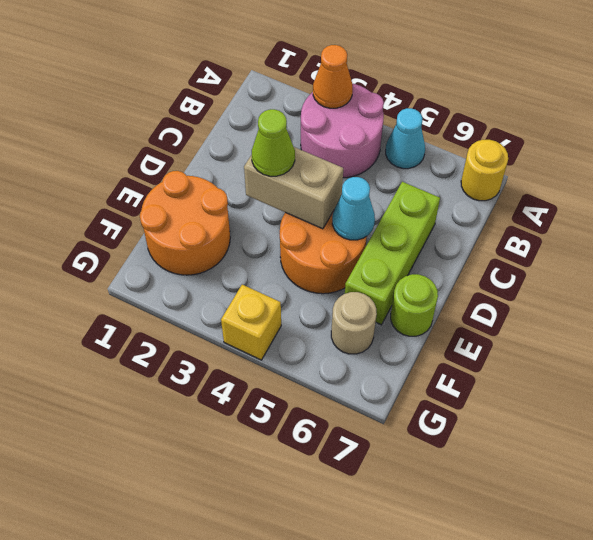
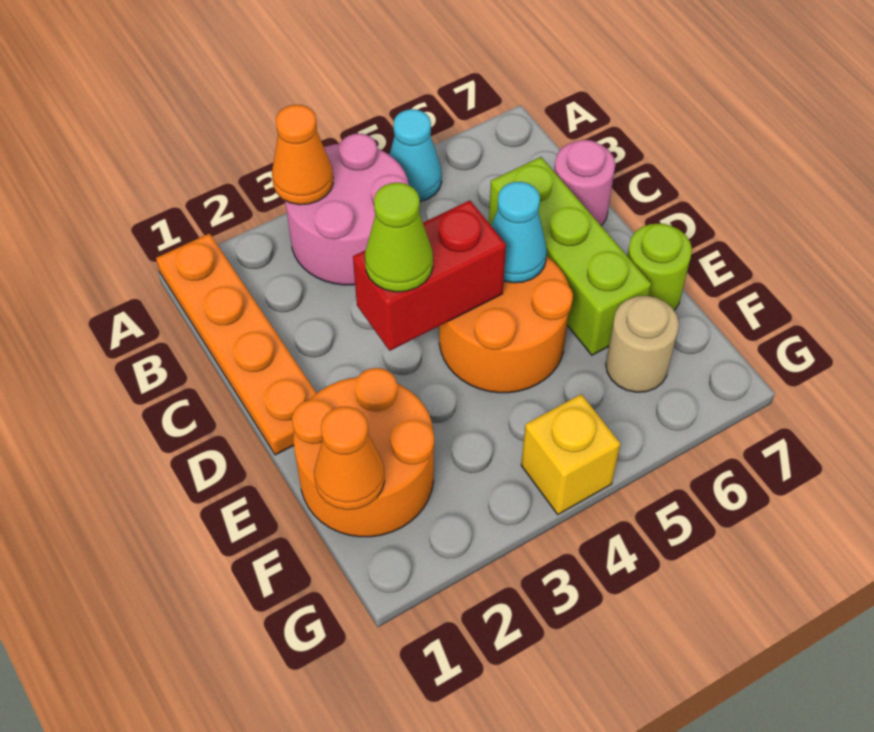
none -> orange 1x4 plate [156,233,317,455]
yellow 1x1 round brick [461,140,508,201] -> none
none -> pink 1x1 round brick [554,140,615,226]
tan 1x2 brick [244,147,343,229] -> red 1x2 brick [353,200,506,351]
none -> orange 1x1 cone [314,407,385,510]

